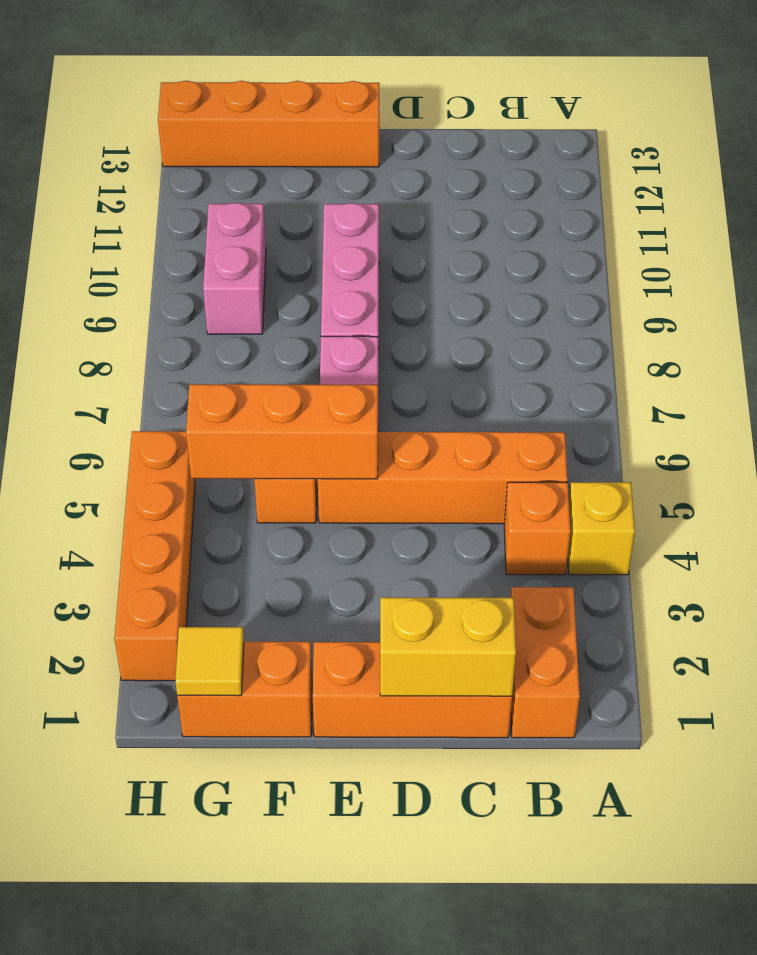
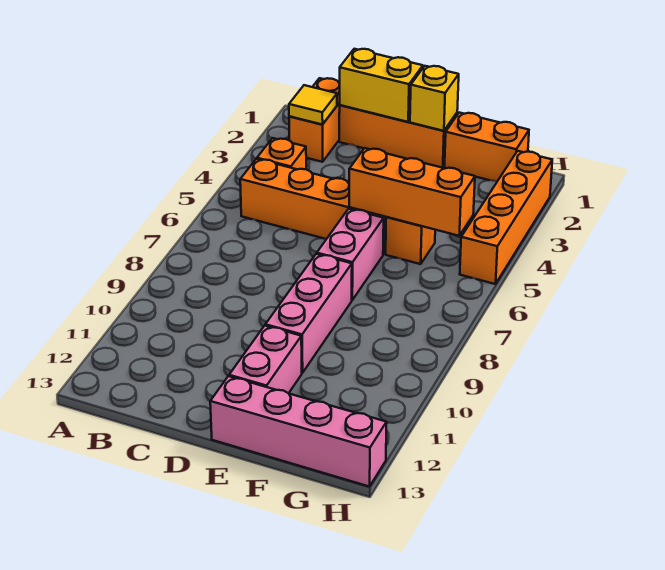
yellow 1x1 brick [568,482,635,575] -> yellow 1x1 brick moved to [410,66,459,131]
orange 1x4 brick [158,81,379,167] -> pink 1x4 brick [210,376,387,487]
yellow 1x1 tile [175,627,244,696] -> yellow 1x1 tile moved to [289,85,337,125]
pink 1x2 brick [203,203,266,334] -> pink 1x2 brick moved to [229,326,302,393]

